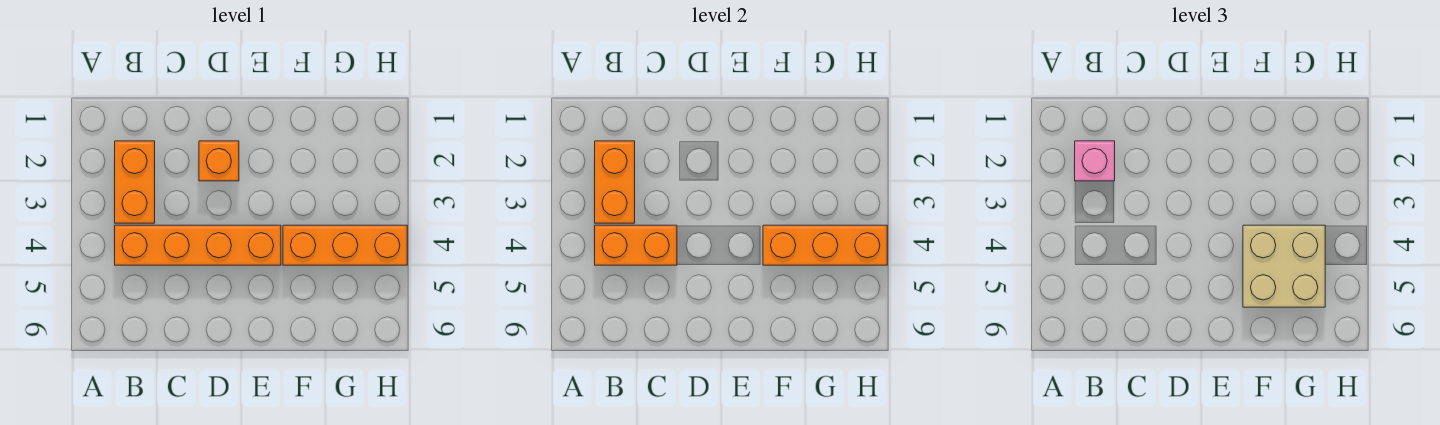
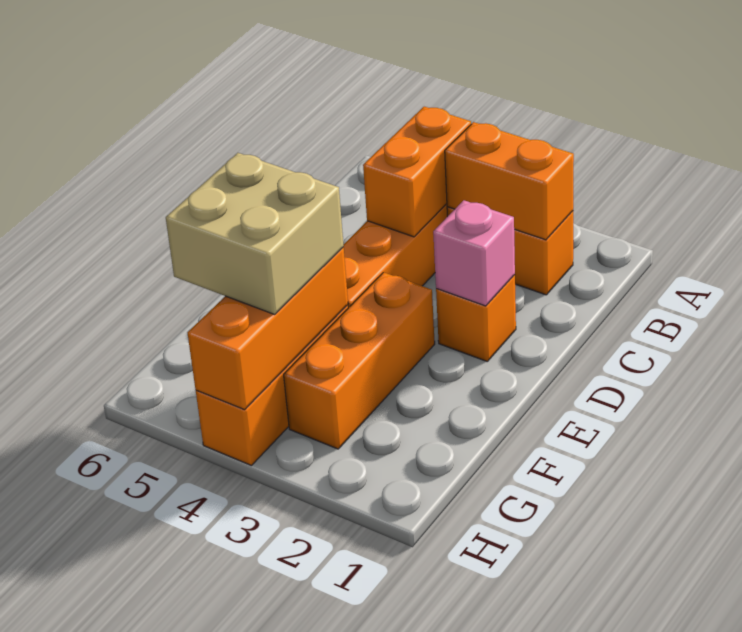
pink 1x1 brick [1075,141,1115,181] -> pink 1x1 brick moved to [433,200,515,306]
none -> orange 1x3 brick [284,272,435,449]

